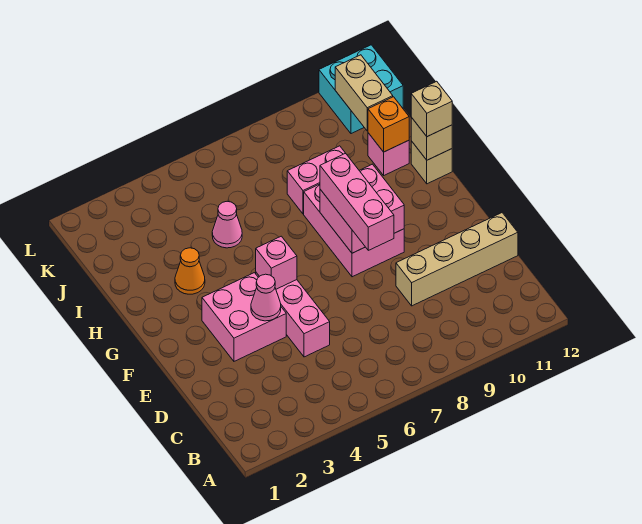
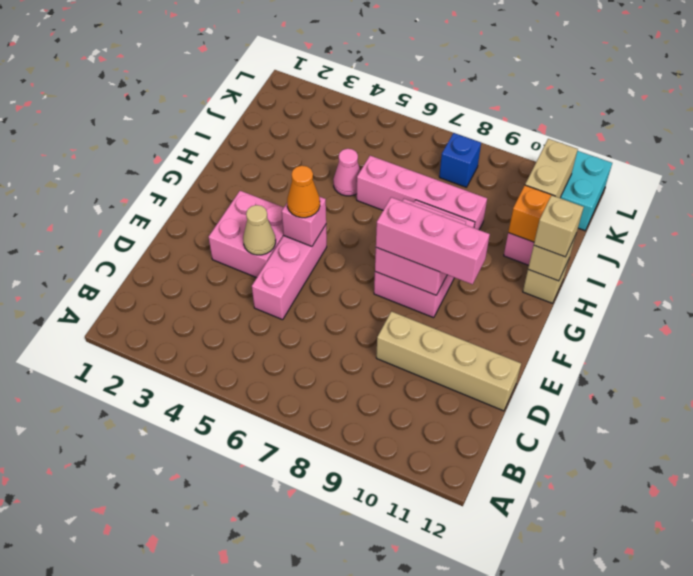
pink 1x1 cone [251,274,281,321] -> tan 1x1 cone [243,205,276,255]
pink 1x3 brick [320,153,394,250] -> pink 1x3 brick turned to [376,197,490,284]
orange 1x1 cone [175,248,205,294] -> orange 1x1 cone moved to [287,166,320,218]
pink 1x2 brick [287,146,345,214] -> pink 1x4 brick [357,156,487,230]
none -> blue 1x1 brick [439,133,481,187]

